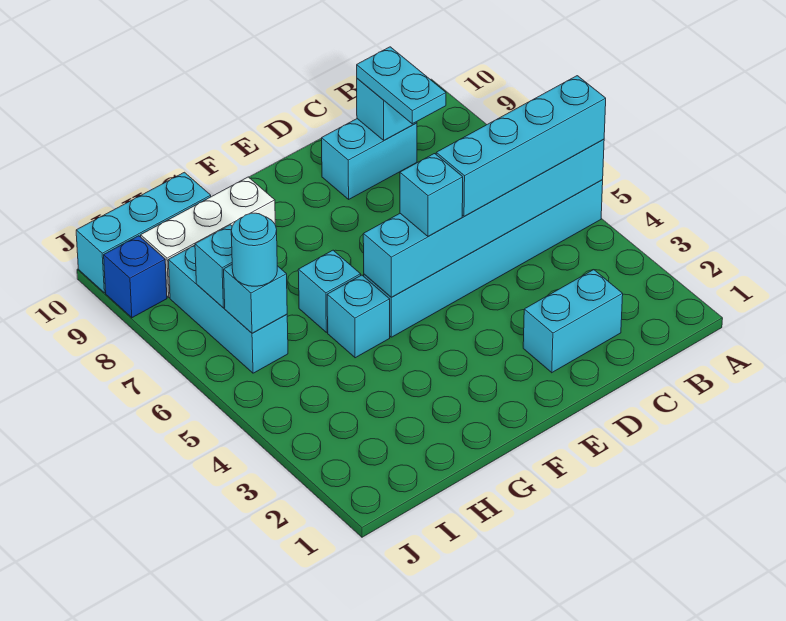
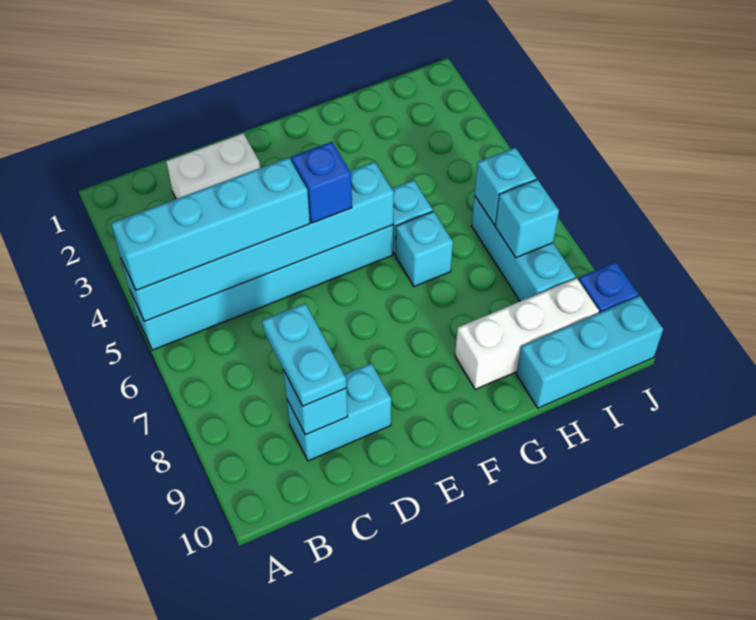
cyan 1x2 brick [523,270,623,373] -> white 1x2 brick [166,133,260,199]
cyan 1x1 brick [400,154,463,236] -> blue 1x1 brick [291,142,352,223]
cyan 1x1 round brick [231,213,277,286] -> none

